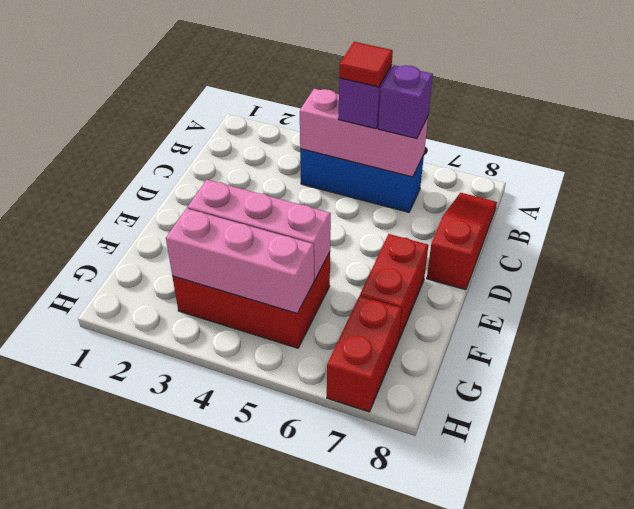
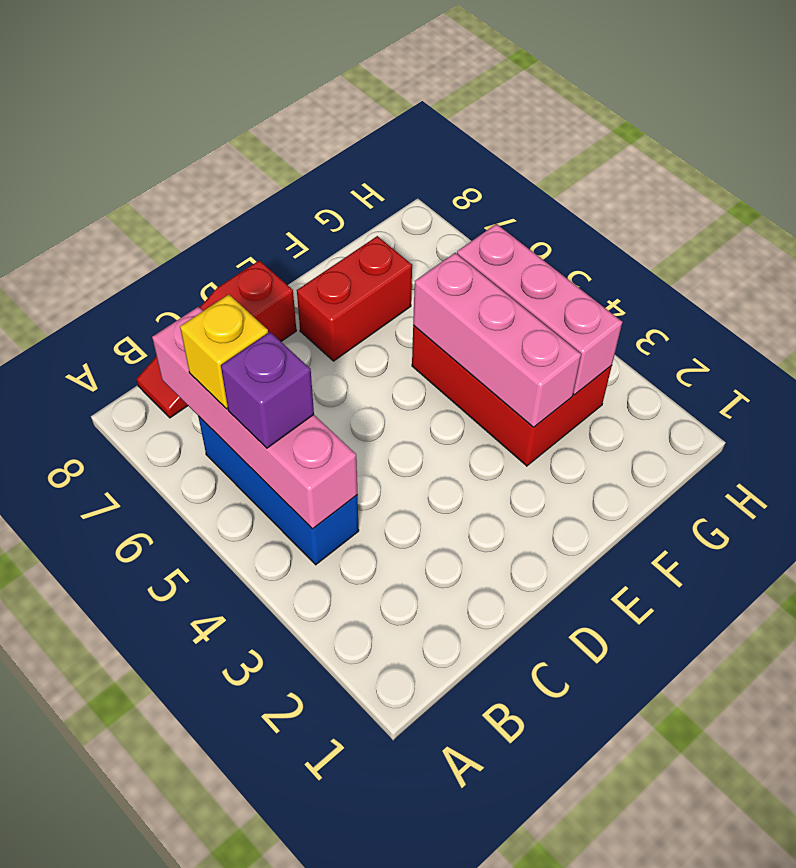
pink 1x3 brick [300,89,428,177] -> pink 1x4 brick [152,307,357,529]
red 1x1 tile [339,42,393,87] -> none
purple 1x1 brick [378,65,433,138] -> yellow 1x1 brick [180,294,268,409]
red 1x2 brick [327,296,402,412] -> none

